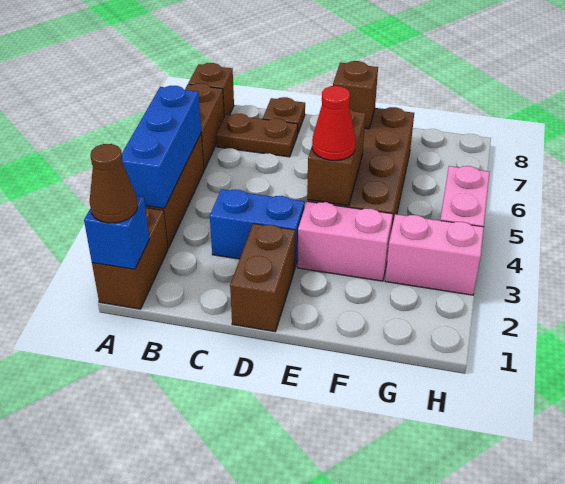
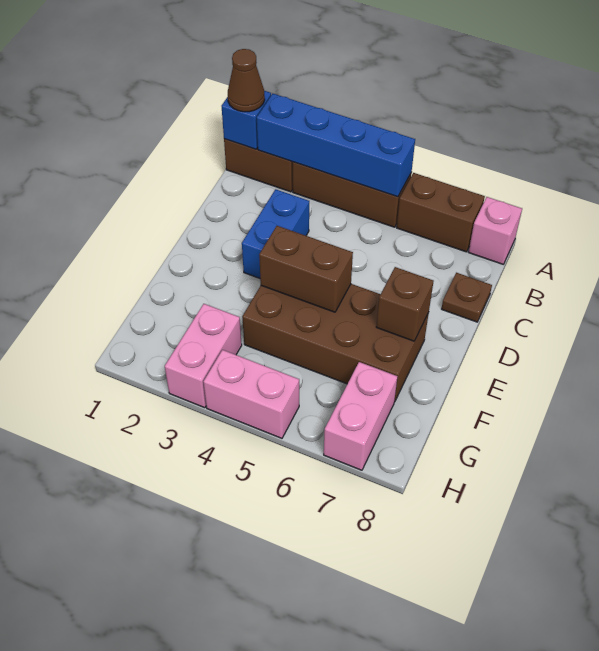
blue 1x3 brick [122,86,201,209] -> blue 1x4 brick [257,94,415,197]
brown 1x1 brick [188,63,234,117] -> pink 1x1 brick [469,197,522,264]
brown 1x2 plate [216,114,298,157] -> none
brown 1x2 brick [230,224,295,332] -> none
pink 1x2 brick [297,202,393,281] -> pink 1x2 brick moved to [324,362,397,470]
red 1x1 cone [312,86,356,160] -> none

